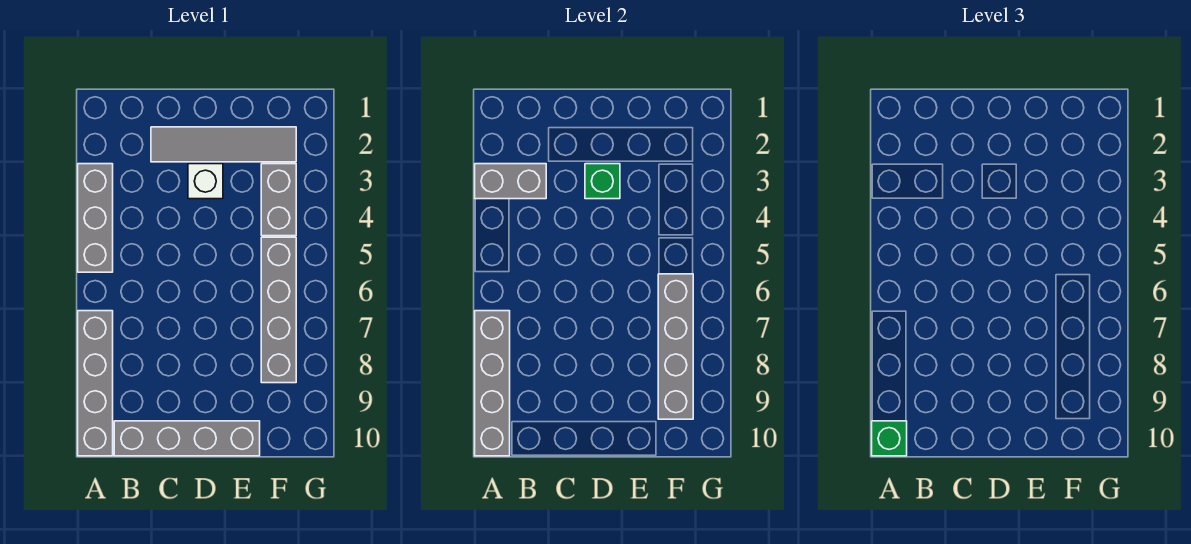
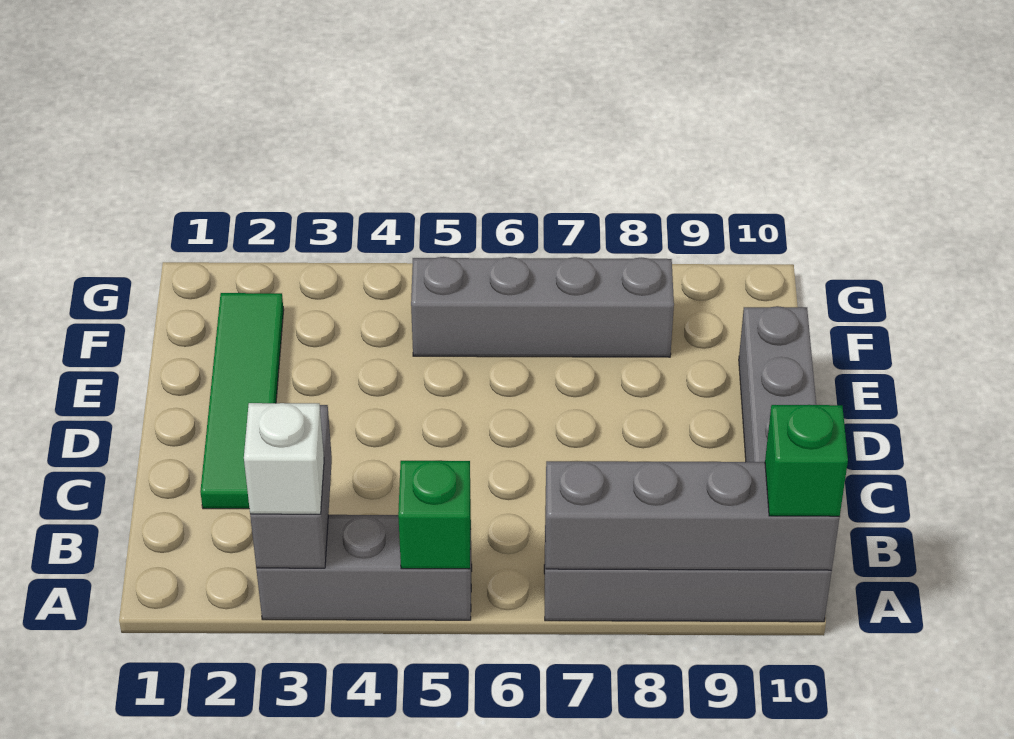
grey 1x4 tile [151,127,296,162] -> green 1x4 tile [200,293,284,509]
white 1x1 brick [188,164,223,199] -> white 1x1 brick moved to [244,403,324,514]
green 1x1 brick [585,164,620,199] -> green 1x1 brick moved to [398,461,471,569]
grey 1x2 brick [261,164,296,236] -> none
grey 1x4 brick [658,274,693,419] -> none

